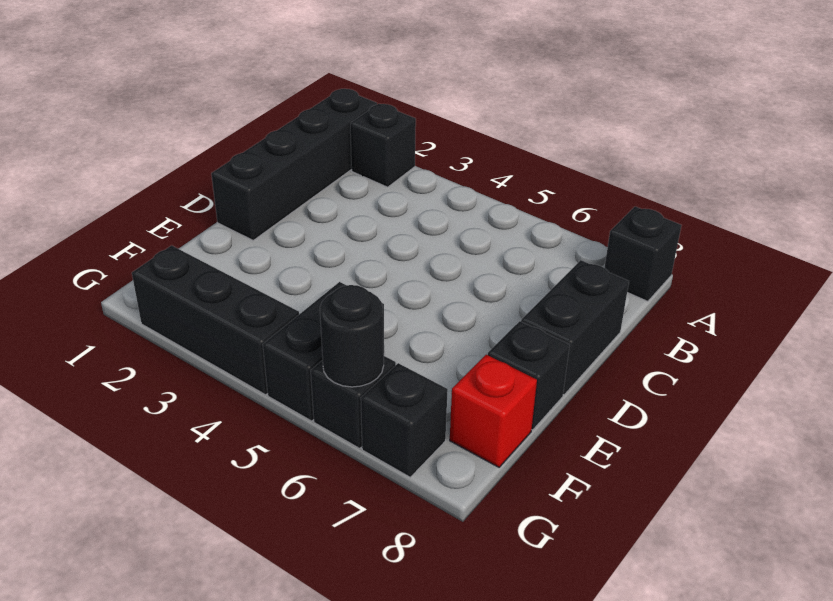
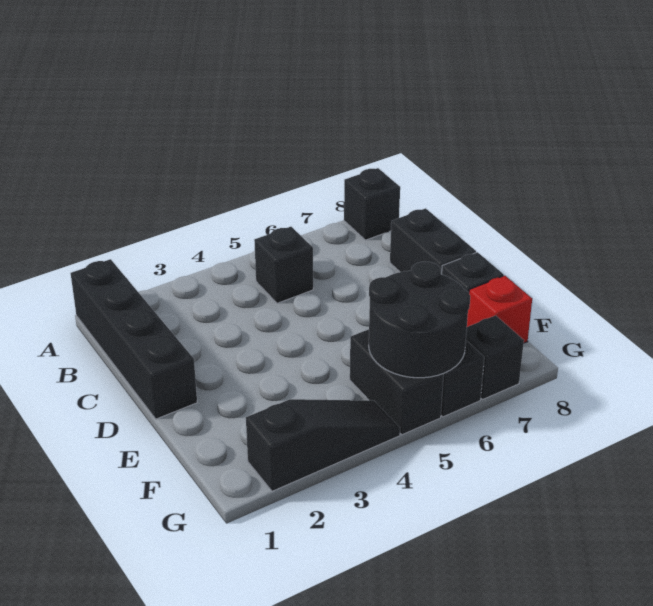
black 1x1 brick [350,104,416,187] -> black 1x1 brick moved to [254,227,313,303]
black 1x3 brick [132,245,299,395] -> black 1x3 slope [246,399,400,491]
black 1x1 round brick [320,285,384,387] -> black 2x2 round brick [369,262,470,378]

